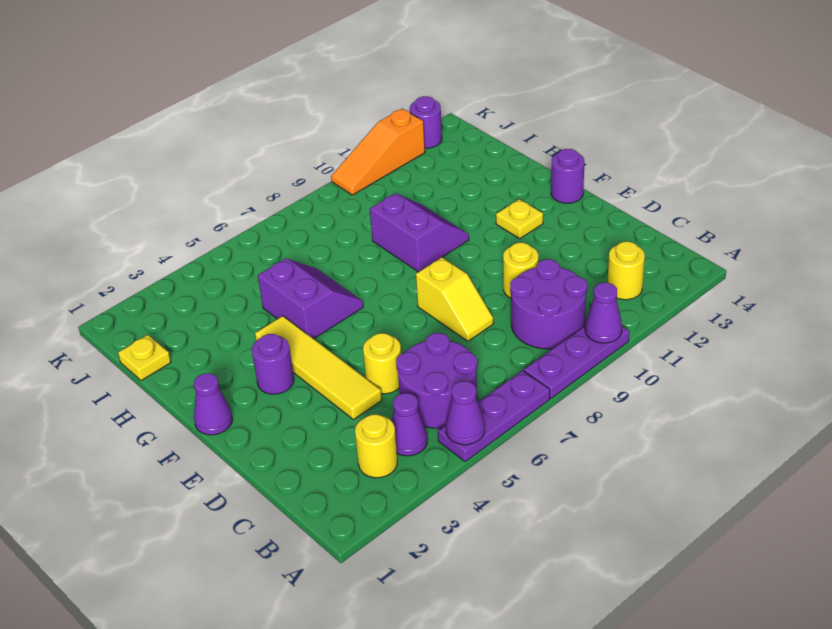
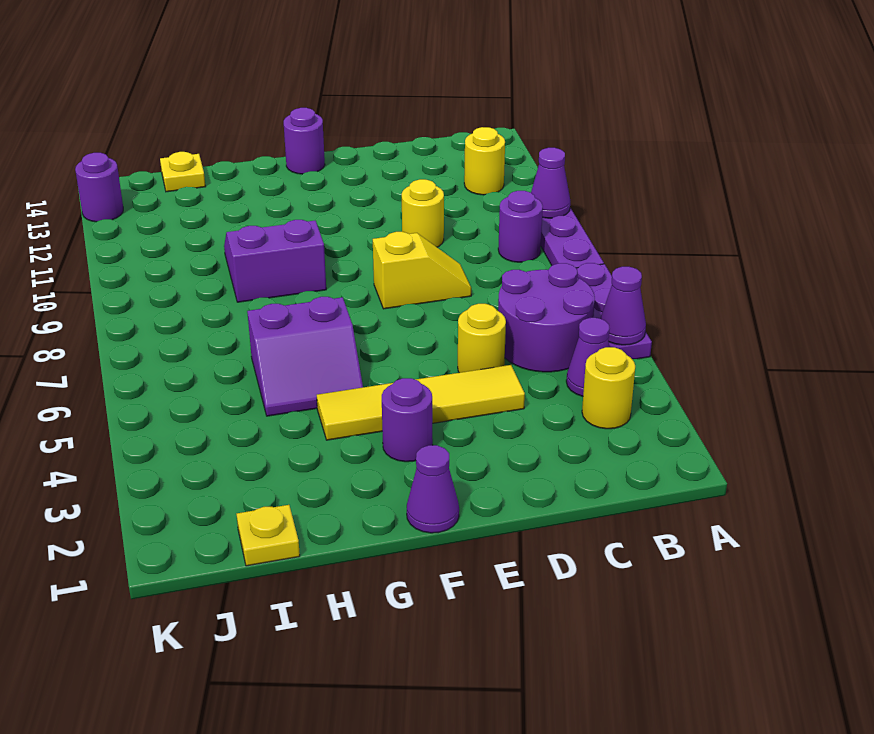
purple 2x2 round brick [510,259,587,349] -> purple 1x1 round brick [498,191,543,262]
yellow 1x1 plate [496,199,543,239] -> yellow 1x1 plate moved to [160,152,206,192]
purple 2x2 slope [258,259,363,339] -> purple 2x2 slope turned to [247,297,363,416]
orange 1x3 slope [331,109,425,195] -> none

